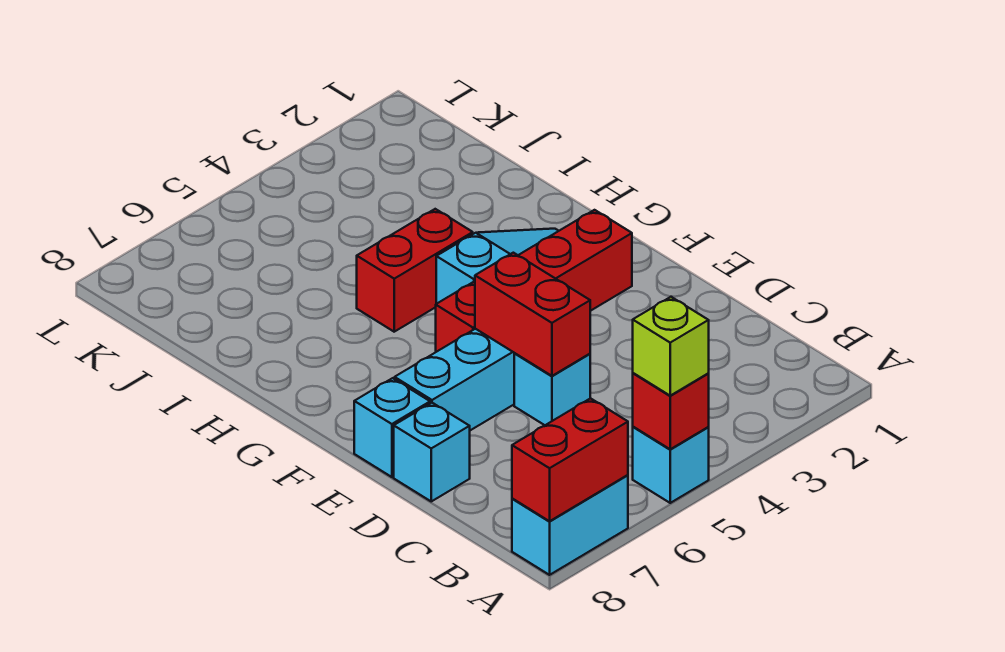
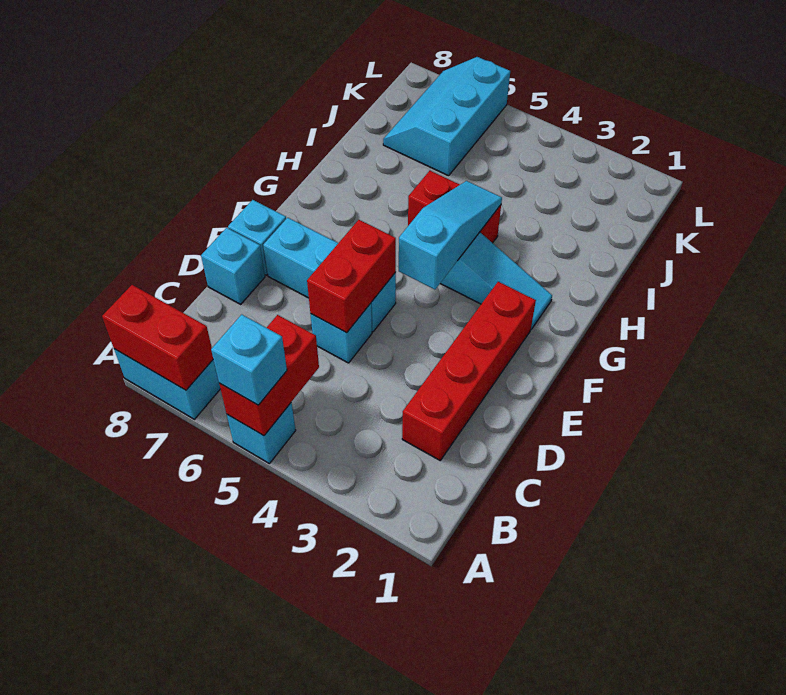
red 1x1 brick [633,373,709,449] -> red 1x2 brick [219,315,319,436]
lime 1x1 brick [633,297,709,396] -> cyan 1x1 brick [211,314,287,405]
red 1x4 brick [436,210,632,352] -> red 1x4 brick turned to [402,282,536,460]
none -> cyan 1x3 slope [399,181,502,289]
none -> cyan 2x3 slope [383,57,510,176]

